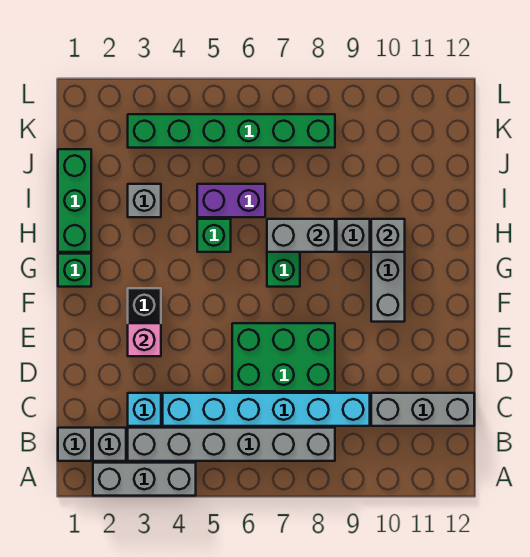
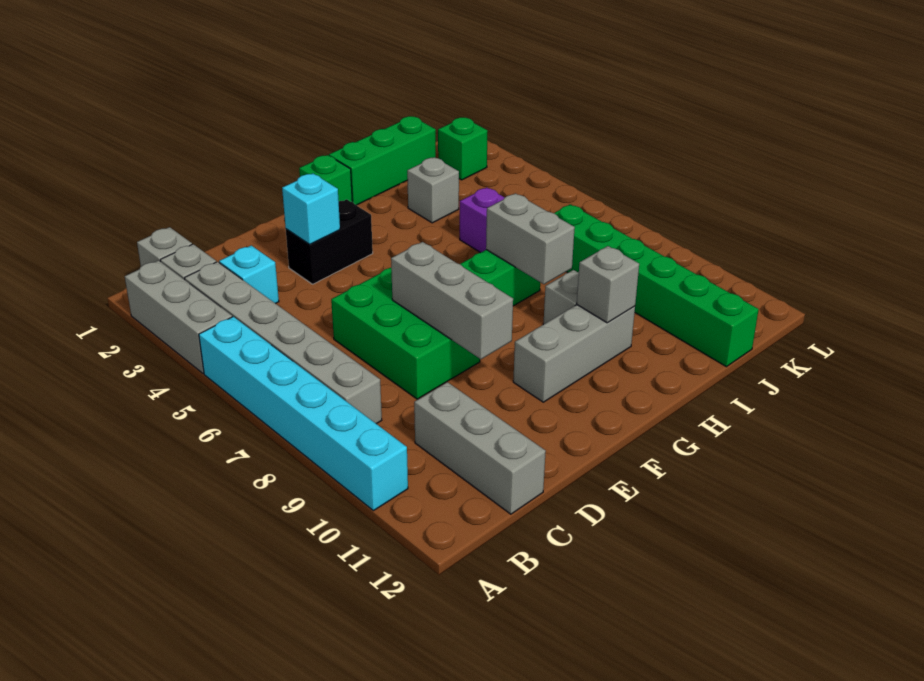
cyan 1x6 brick [163,393,370,426] -> cyan 1x6 brick moved to [199,317,408,511]
pink 1x1 brick [128,323,161,356] -> cyan 1x1 brick [282,173,340,244]
none -> grey 1x3 brick [391,242,513,359]
green 1x1 brick [197,219,231,252] -> green 1x1 brick moved to [438,117,488,180]
green 1x6 brick [128,114,335,148] -> green 1x6 brick moved to [554,204,759,367]

